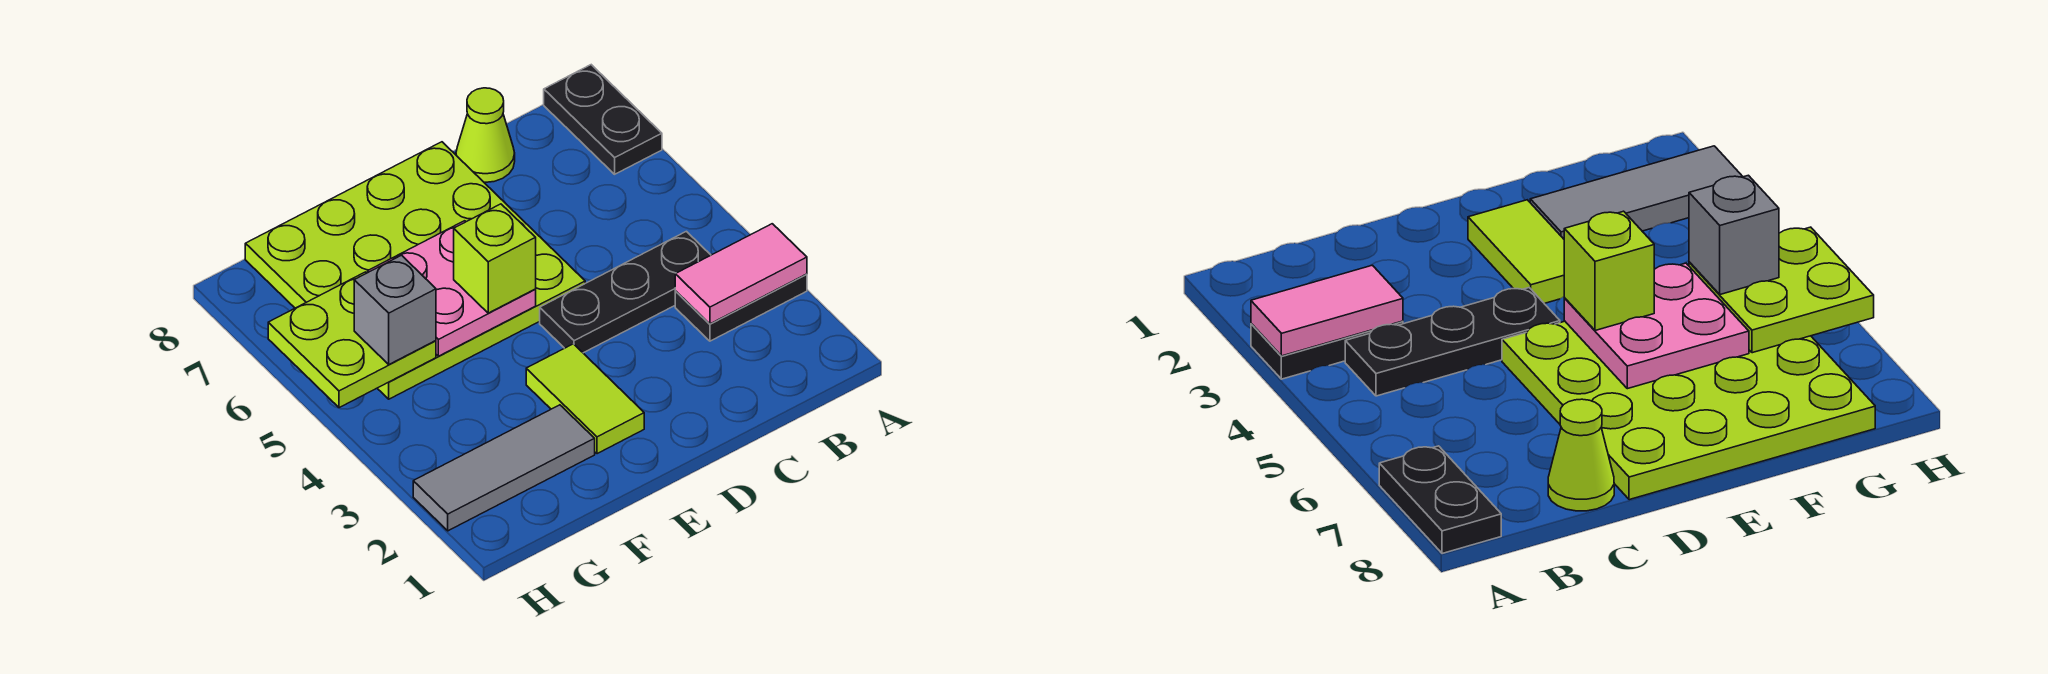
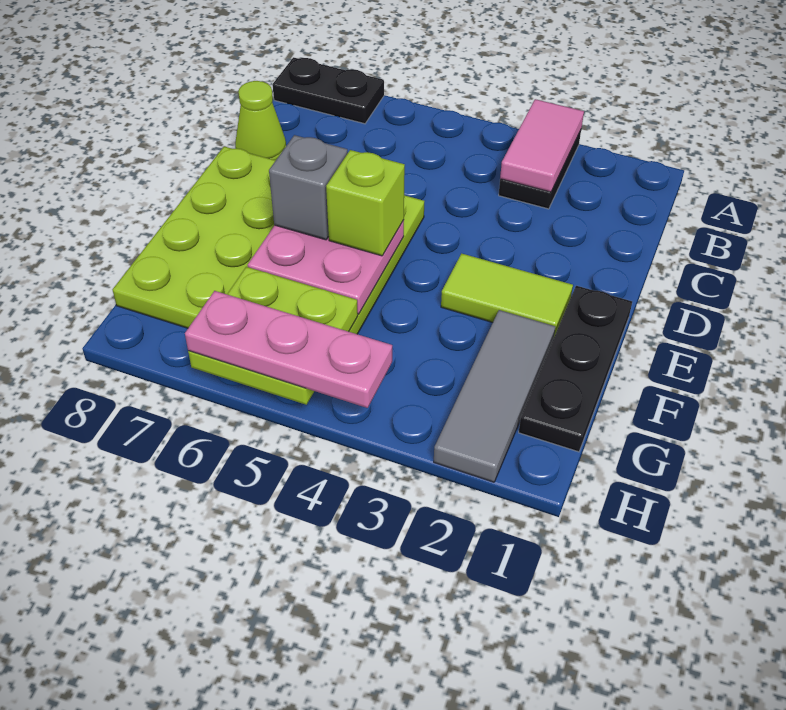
black 1x3 plate [540,231,711,353] -> black 1x3 plate moved to [519,286,632,452]
grey 1x1 brick [354,255,436,364] -> grey 1x1 brick moved to [269,135,348,240]
none -> pink 1x3 plate [185,291,392,408]

